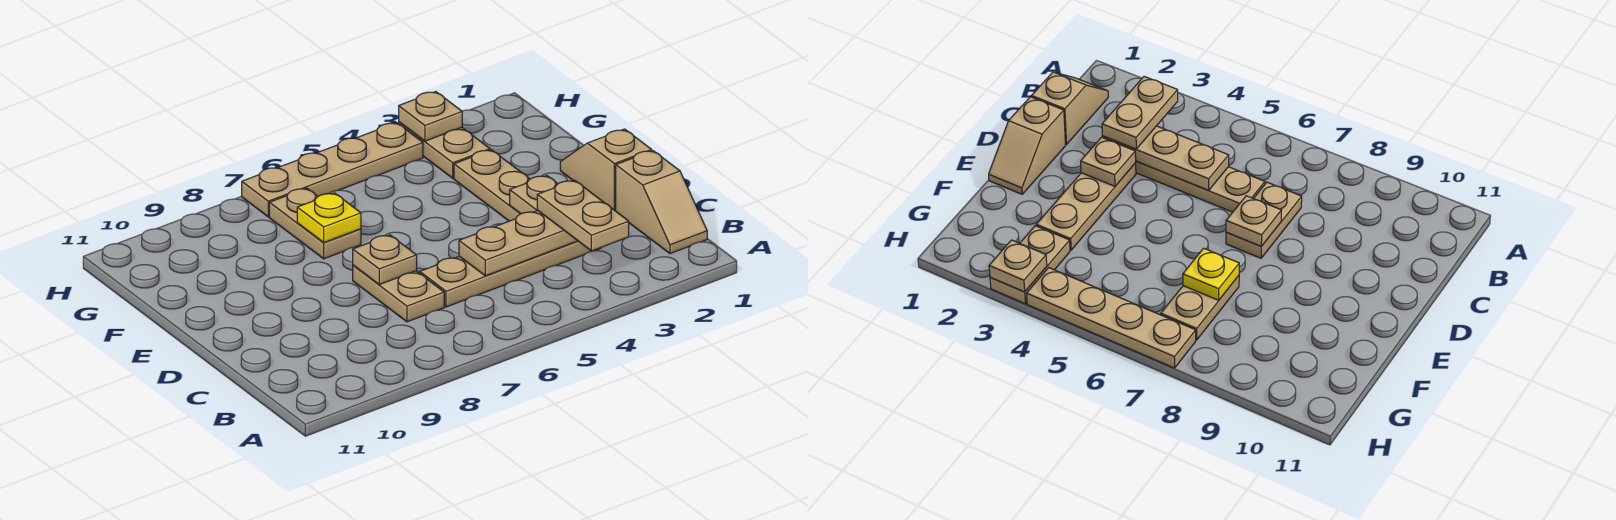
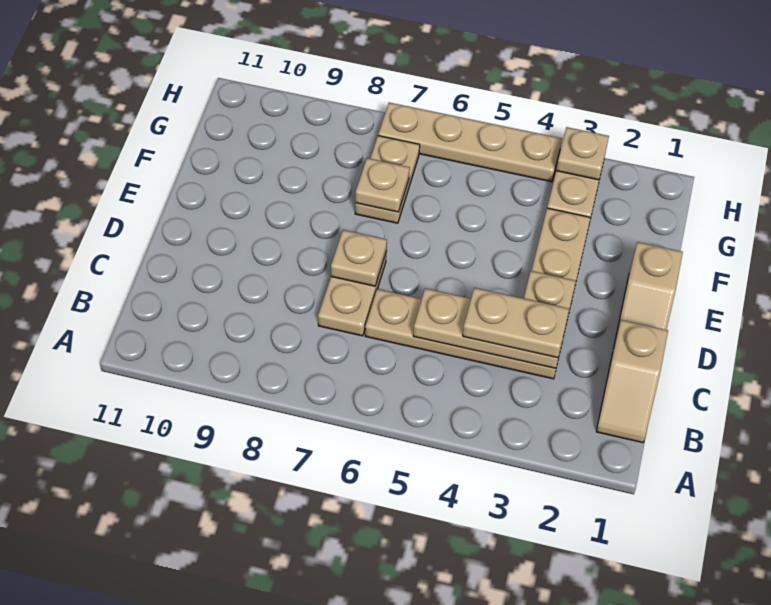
tan 1x2 plate [537,180,629,251] -> tan 1x2 plate turned to [463,288,569,358]
tan 1x2 slope [560,129,652,211] -> tan 1x2 slope turned to [614,242,683,345]
yellow 1x1 plate [297,193,361,242] -> tan 1x1 plate [355,158,410,212]

